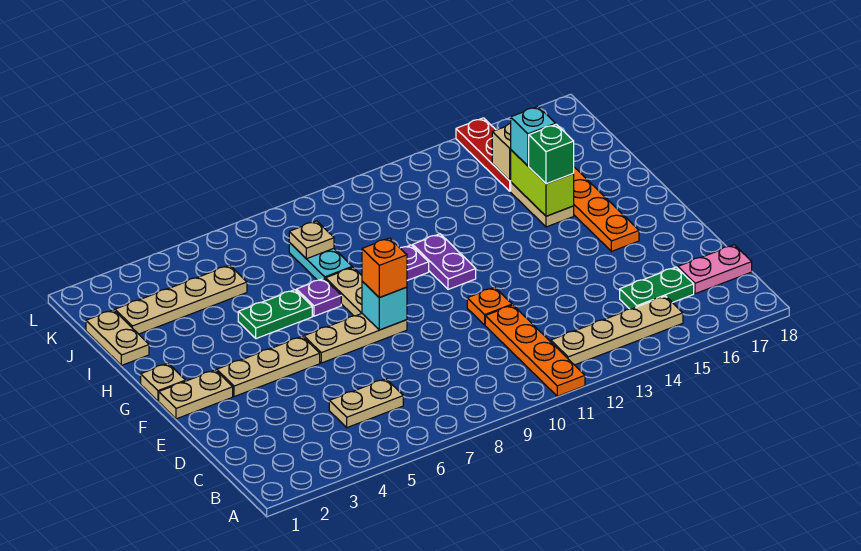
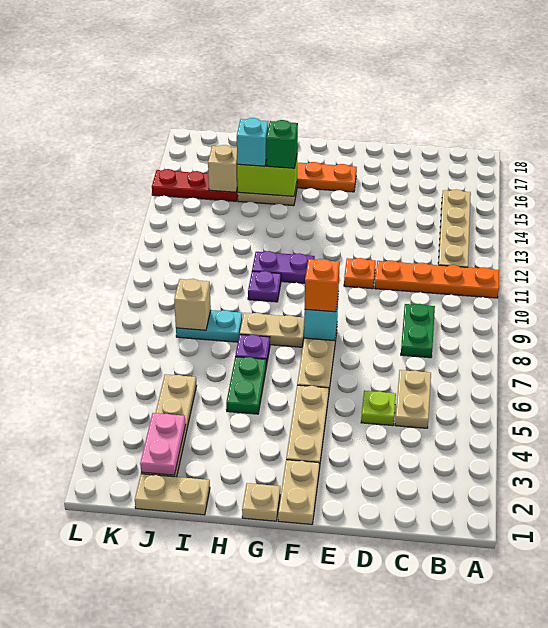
green 1x2 plate [620,267,694,309] -> green 1x2 plate moved to [401,304,435,358]
pink 1x2 plate [678,245,752,294] -> pink 1x2 plate moved to [140,413,186,475]
none -> lime 1x1 plate [361,391,396,426]
tan 1x1 plate [289,221,334,259] -> tan 1x1 brick [174,279,211,330]

